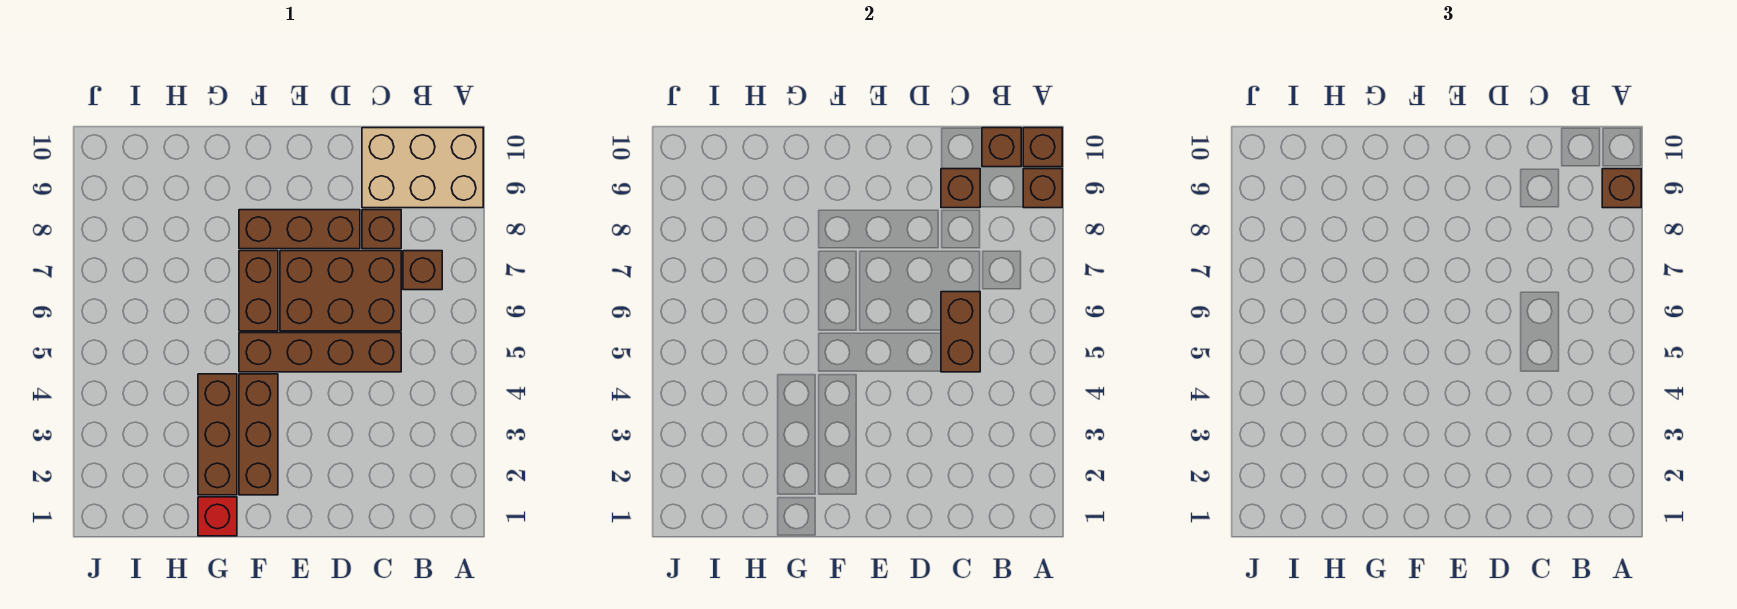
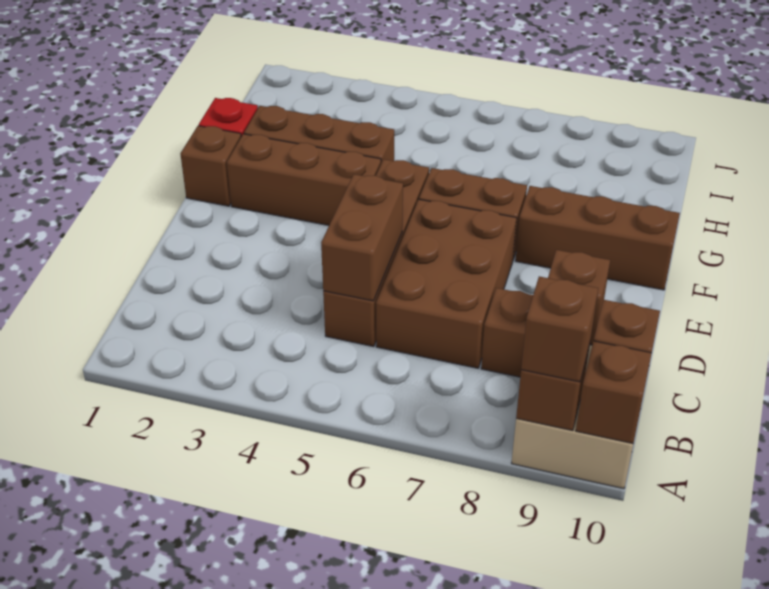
brown 1x1 brick [403,251,442,290] -> brown 1x1 brick moved to [180,126,241,206]
brown 1x2 brick [941,292,980,372] -> brown 1x2 brick turned to [321,174,403,301]
brown 1x3 brick [239,210,360,249] -> brown 1x3 brick turned to [516,186,680,290]

